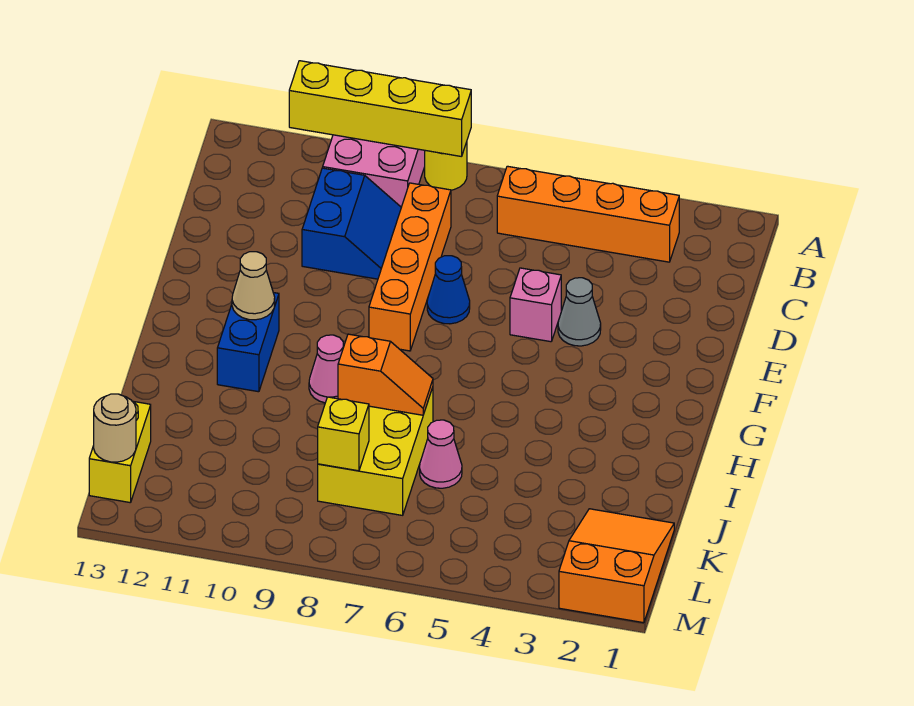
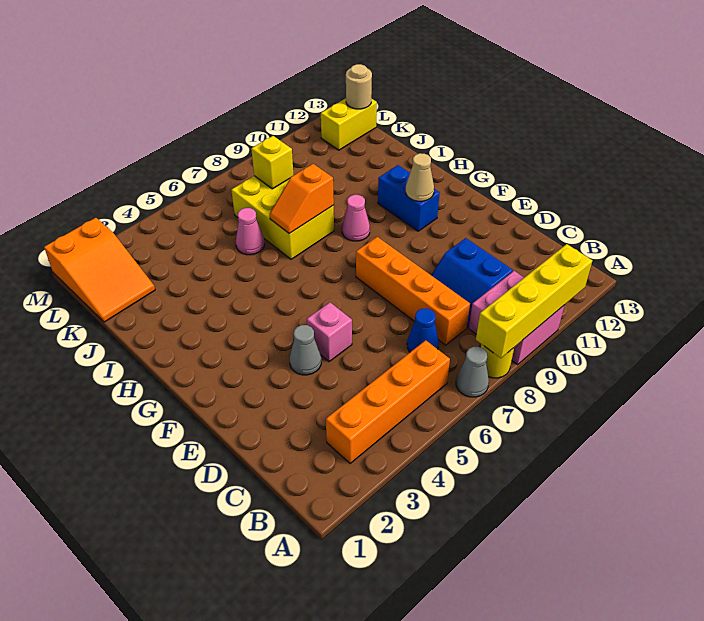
none -> grey 1x1 cone [456,347,489,397]
blue 1x1 cone [427,256,470,324] -> blue 1x1 cone moved to [407,309,439,352]
yellow 1x2 brick [89,401,151,503] -> yellow 1x2 brick turned to [321,98,377,150]

